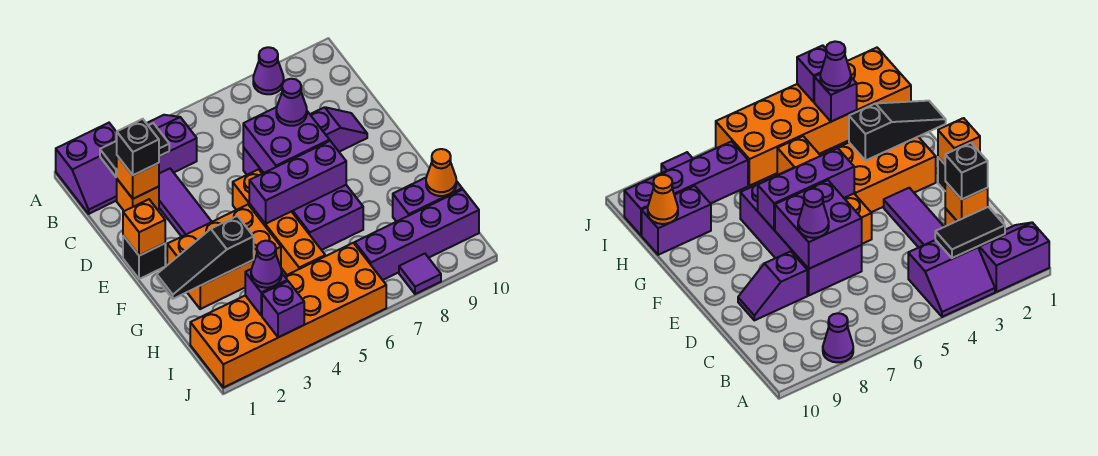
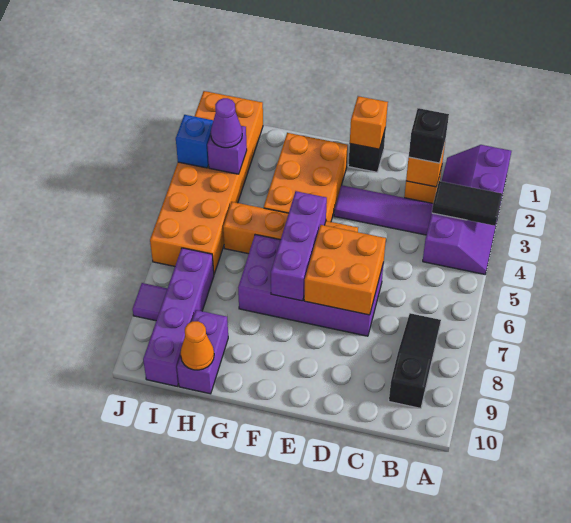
purple 1x1 cone [253,47,284,94] -> none
black 1x2 tile [100,123,169,177] -> black 1x2 tile turned to [432,181,502,226]
purple 2x2 brick [243,107,330,173] -> orange 2x2 brick [304,225,386,315]
purple 1x1 cone [276,79,307,126] -> none
purple 1x2 slope [310,107,367,152] -> none
black 1x3 slope [157,216,254,299] -> black 1x3 slope moved to [389,313,441,408]
purple 1x1 brick [262,281,304,337] -> blue 1x1 brick [176,115,213,168]

